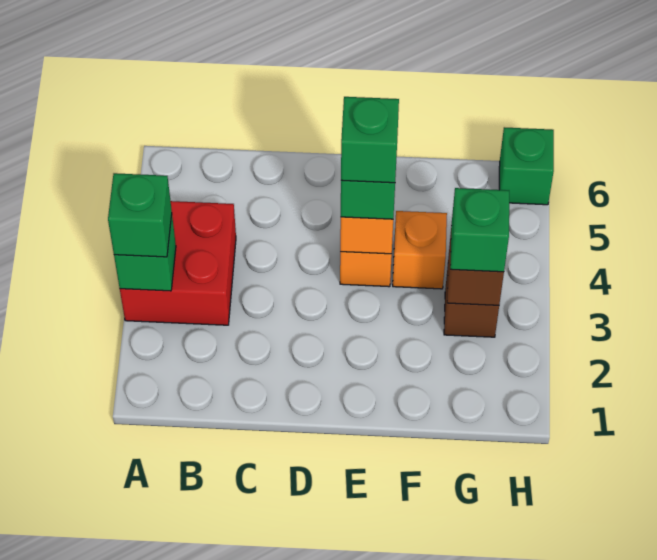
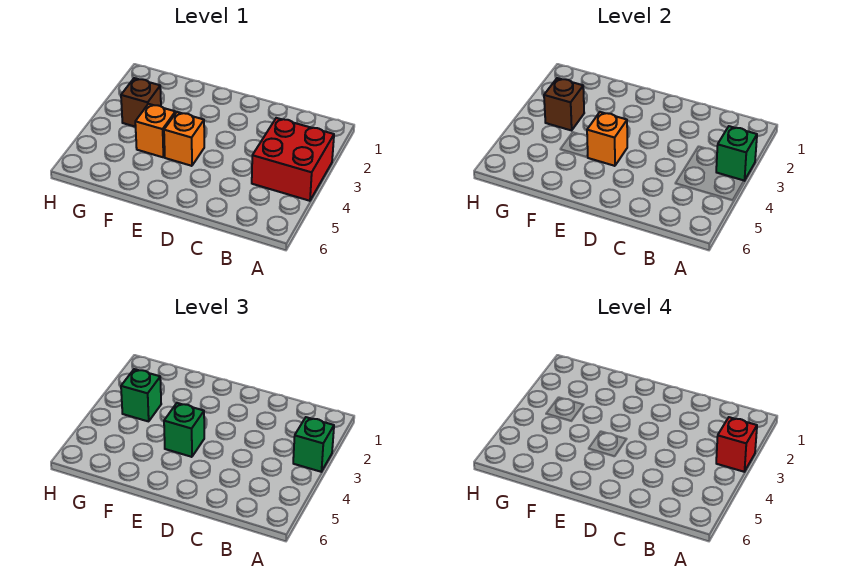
none -> red 1x1 brick [716,417,757,472]
green 1x1 brick [341,97,399,183] -> none
green 1x1 brick [499,127,554,205] -> none

